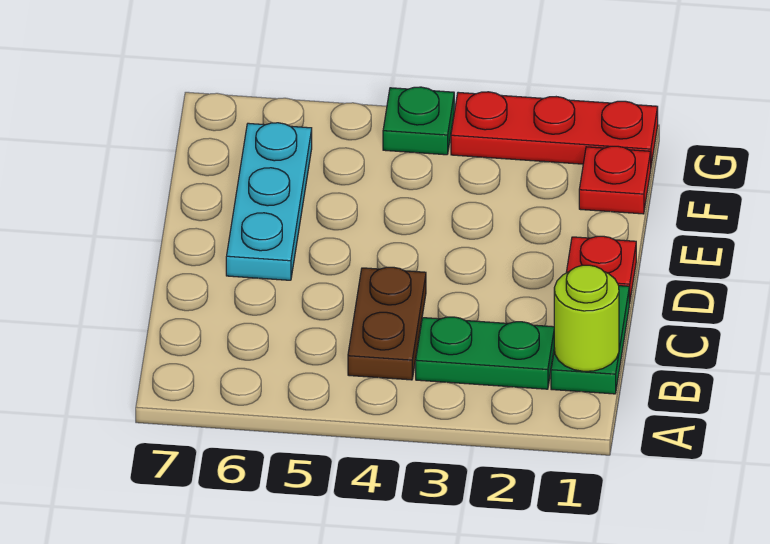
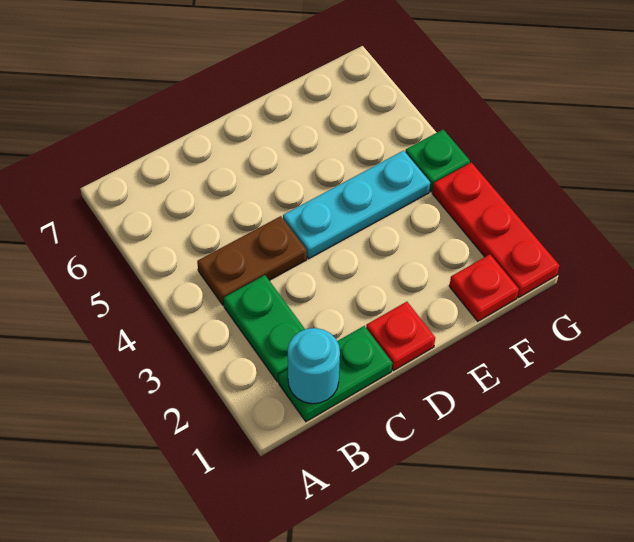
lime 1x1 round brick [554,265,619,371] -> cyan 1x1 round brick [288,328,340,404]
cyan 1x3 plate [226,123,312,280] -> cyan 1x3 plate moved to [283,150,430,259]

